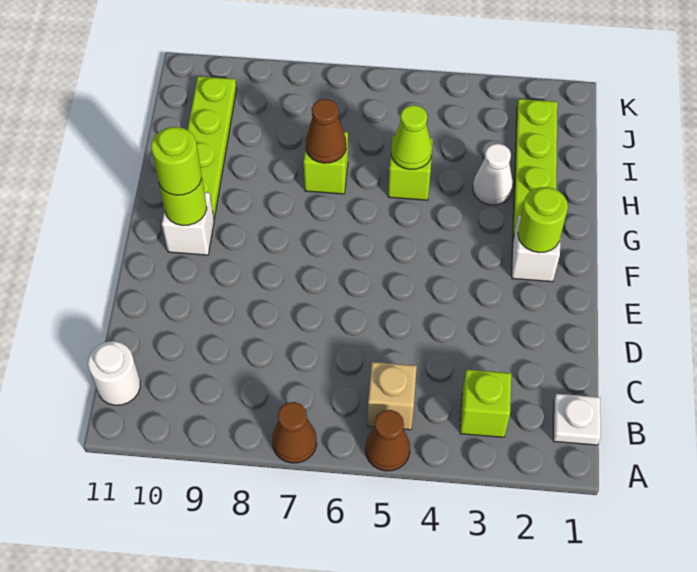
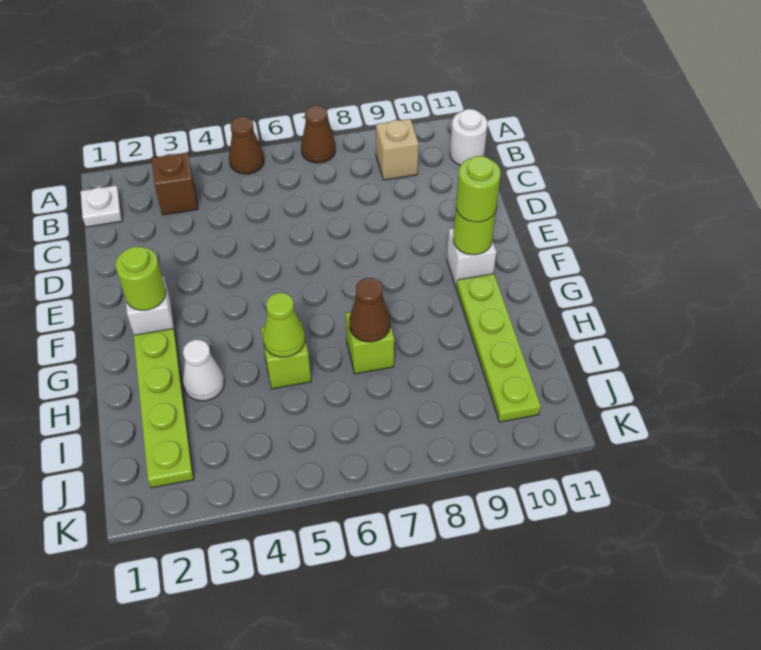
lime 1x1 brick [460,370,511,437] -> brown 1x1 brick [151,153,198,215]
tan 1x1 brick [368,362,417,430] -> tan 1x1 brick moved to [376,119,419,180]

